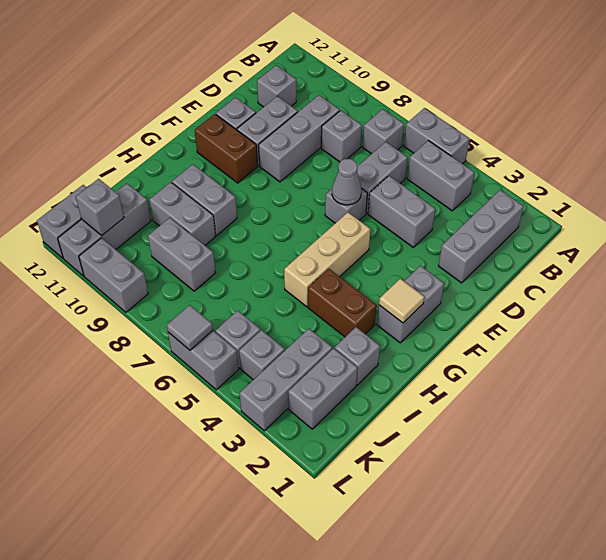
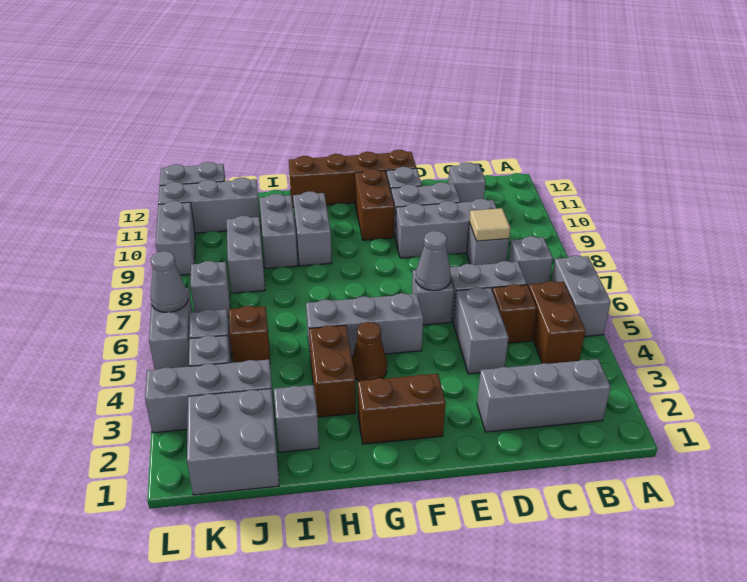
grey 1x2 brick [407,141,475,211] -> brown 1x2 brick [529,281,585,364]
none -> brown 1x1 brick [492,284,537,343]
none -> brown 1x4 brick [289,150,416,207]
grey 1x2 brick [377,266,444,343] -> brown 1x2 brick [358,374,446,444]
tan 1x3 brick [284,212,370,307] -> grey 1x3 brick [306,293,423,360]
tan 1x1 tile [379,279,424,323] -> tan 1x1 tile moved to [469,208,510,241]
none -> brown 1x1 cone [352,322,387,381]
grey 1x2 brick [288,348,358,429] -> grey 2x2 brick [187,389,279,495]
none -> brown 1x1 brick [229,306,270,363]
grey 1x1 brick [76,179,124,235] -> grey 1x1 brick moved to [191,261,230,317]
grey 1x1 tile [167,305,213,350] -> grey 1x1 cone [150,251,188,312]

